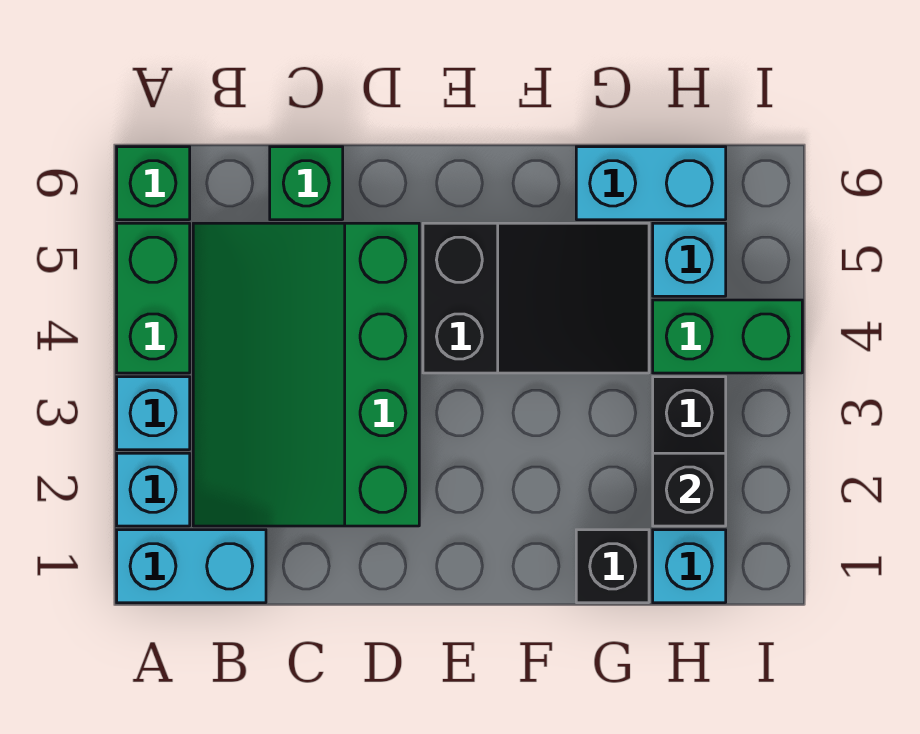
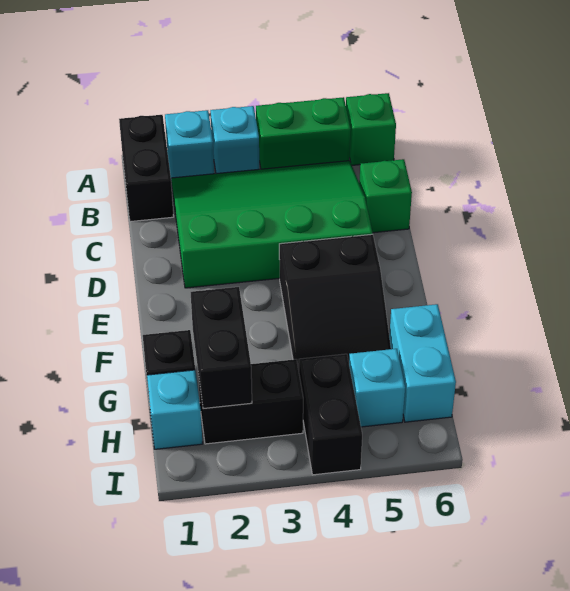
cyan 1x2 brick [117,530,266,603] -> black 1x2 brick [119,115,174,222]
black 1x1 brick [653,453,726,526] -> black 1x2 brick [191,287,252,409]
green 1x2 brick [653,300,802,373] -> black 1x2 brick [299,354,362,475]

